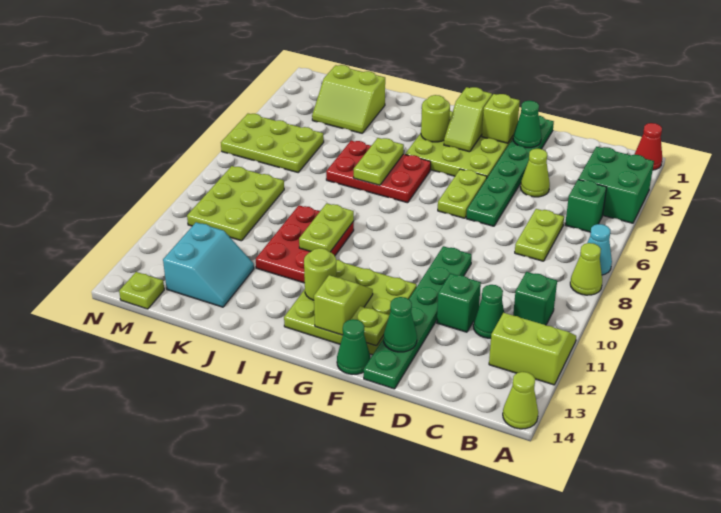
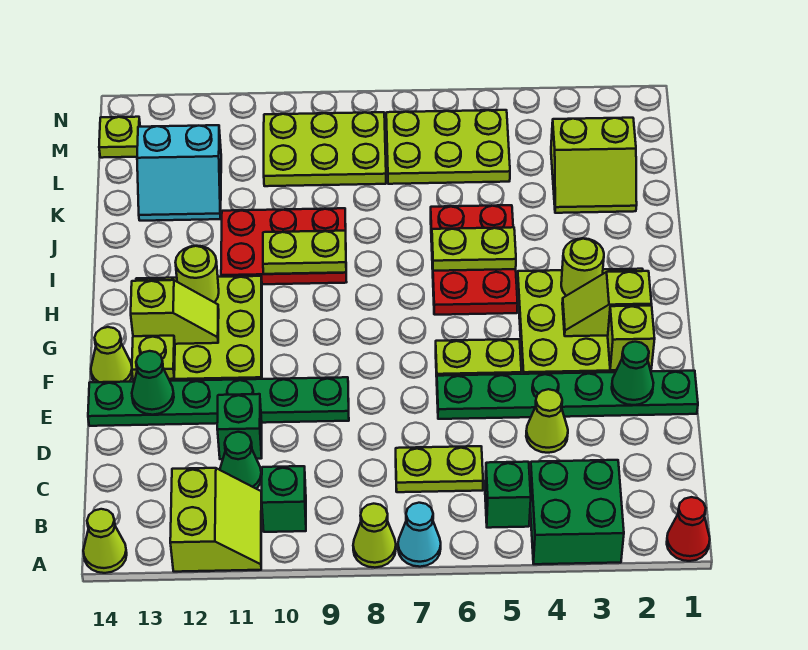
green 1x1 cone [337,319,370,375] -> lime 1x1 cone [91,327,132,382]
lime 2x2 slope [312,65,385,133] -> lime 2x2 slope turned to [551,118,637,213]
lime 2x3 plate [221,114,324,172] -> lime 2x3 plate turned to [386,110,510,184]

